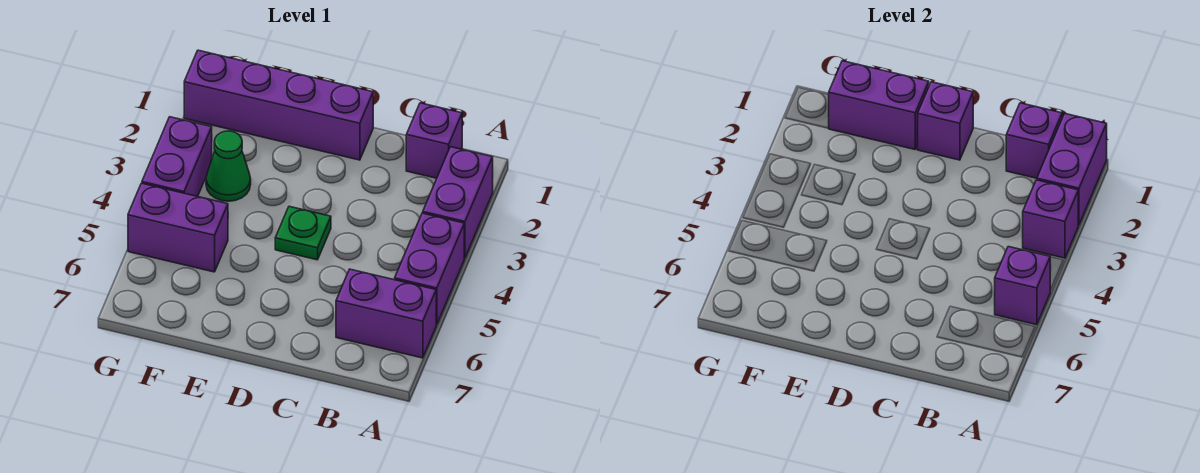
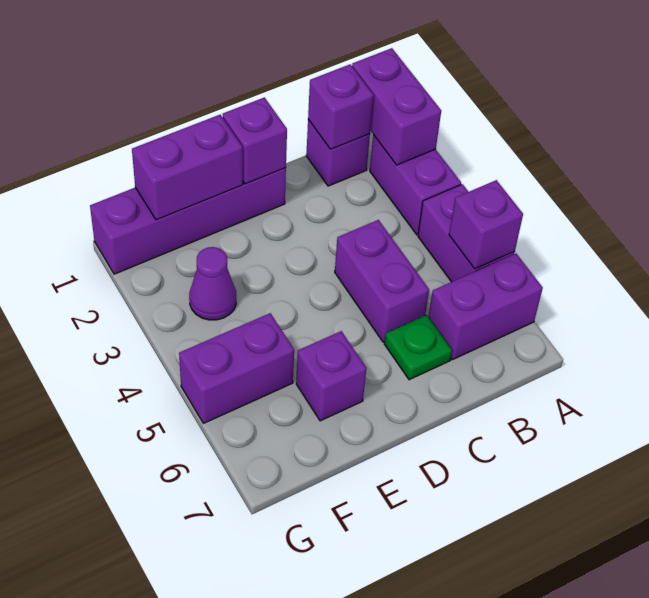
purple 1x1 brick [1023,180,1078,258] -> purple 1x1 brick moved to [296,331,366,421]
green 1x1 plate [275,206,331,260] -> green 1x1 plate moved to [384,315,452,380]
green 1x1 cone [206,131,251,201] -> purple 1x1 cone [189,247,236,320]
purple 1x2 brick [142,117,212,197] -> purple 1x2 brick moved to [335,220,429,342]

